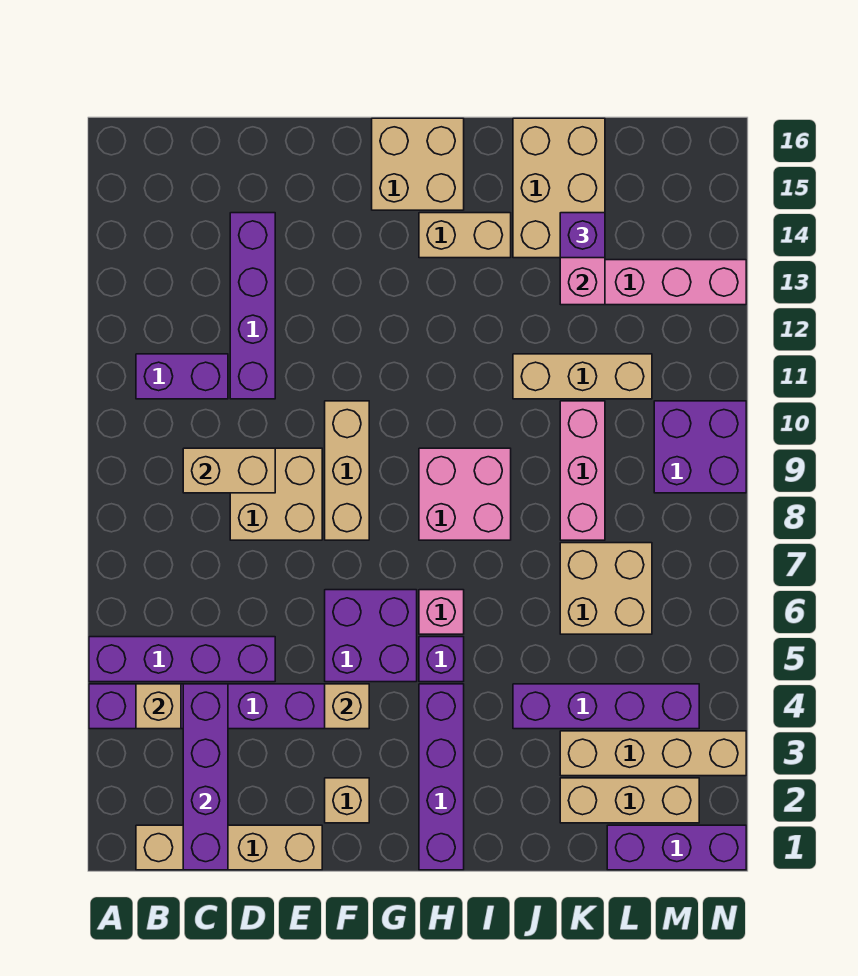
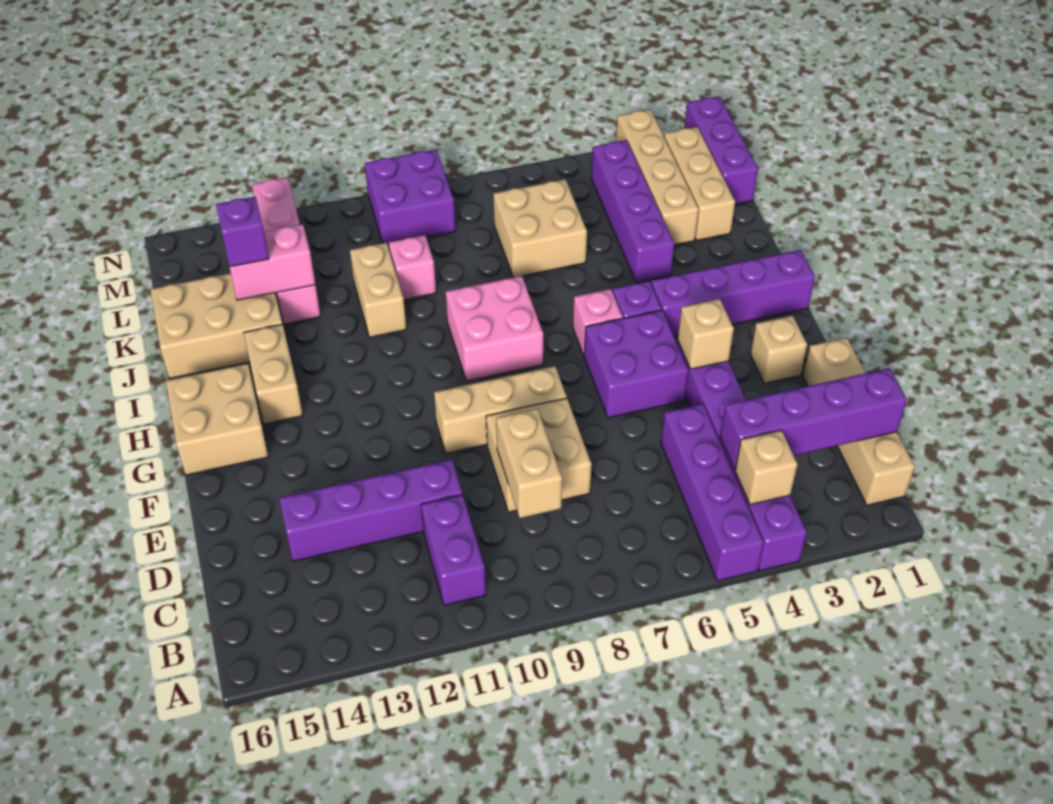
tan 1x3 brick [513,354,652,399] -> tan 1x2 brick [350,243,406,337]
pink 1x3 brick [560,401,605,540] -> pink 1x1 brick [389,235,436,300]

